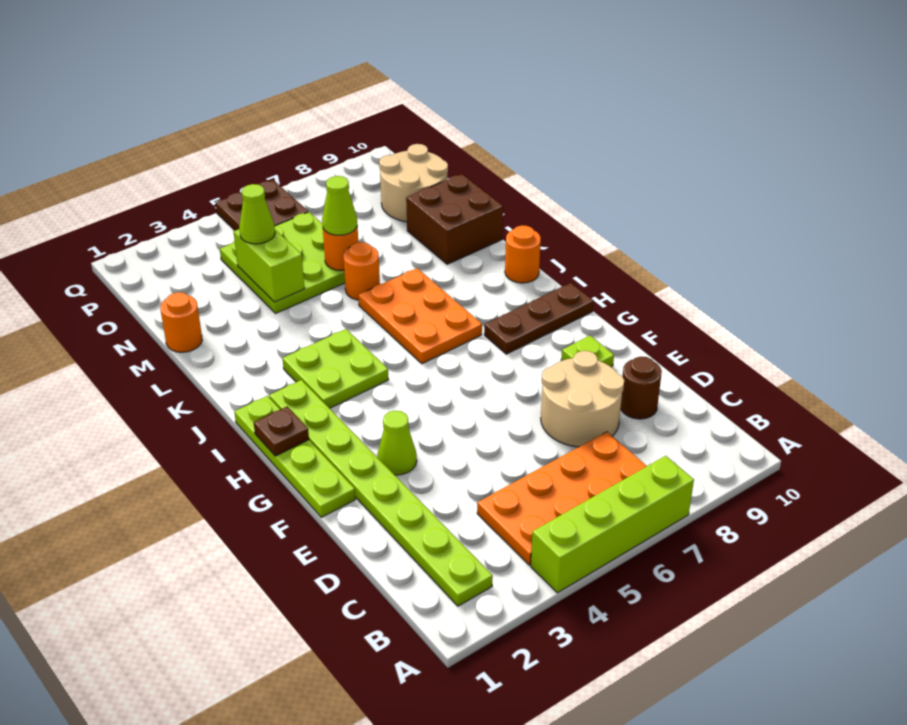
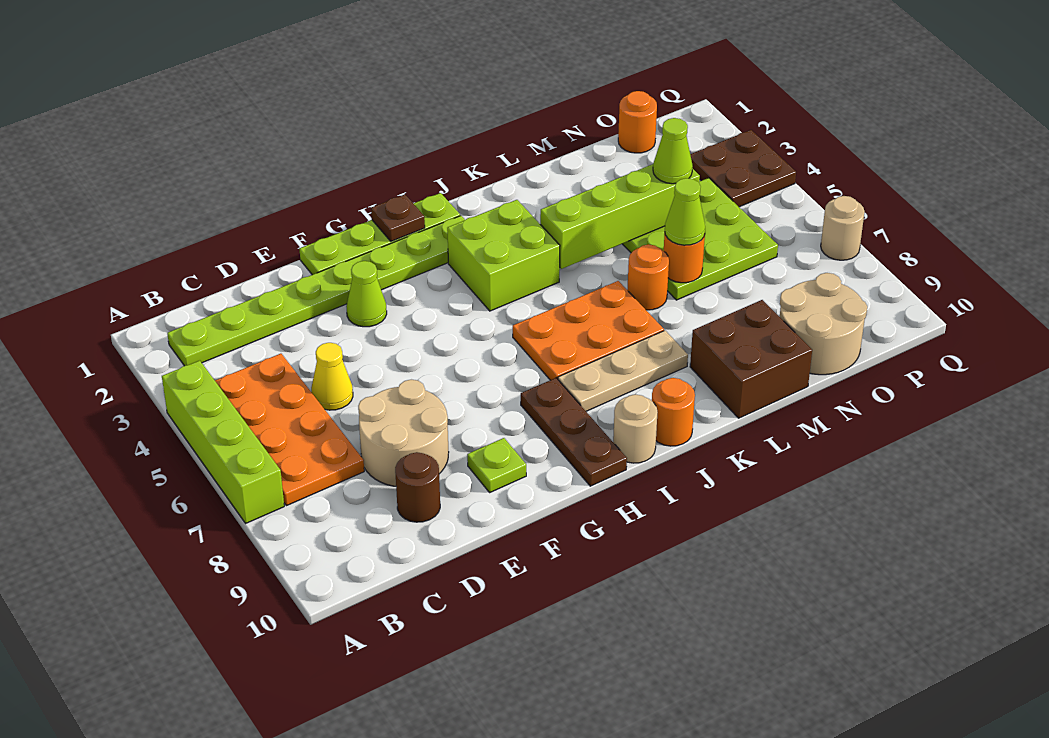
none -> yellow 1x1 cone [311,343,353,410]
lime 2x2 plate [283,329,389,408] -> lime 2x2 brick [447,200,560,311]
none -> tan 1x3 plate [558,331,688,411]
none -> tan 1x1 round brick [613,394,657,463]
orange 1x1 round brick [160,292,202,352] -> orange 1x1 round brick moved to [618,91,657,153]
lime 1x2 brick [234,229,305,302] -> lime 1x4 brick [540,164,700,269]
brown 2x2 plate [216,180,308,231] -> brown 2x2 plate moved to [690,130,796,207]
none -> tan 1x1 round brick [821,196,865,260]

